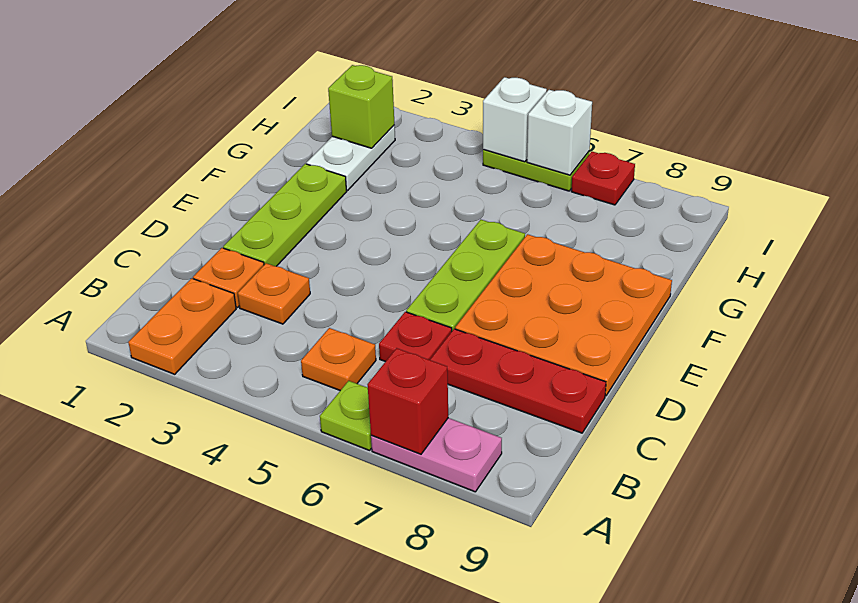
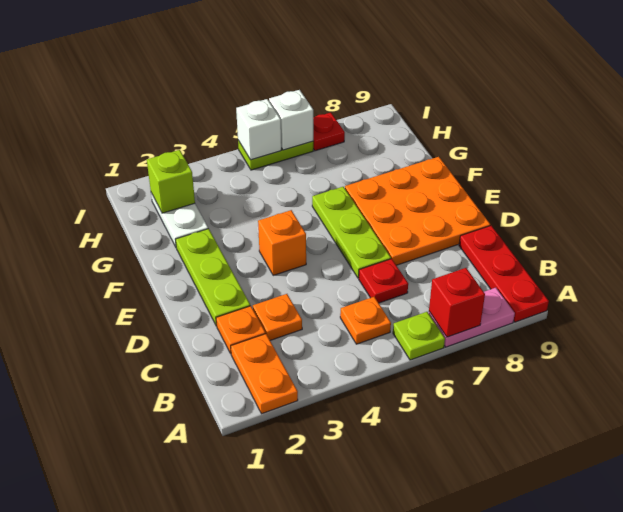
red 1x3 plate [430,329,606,433] -> red 1x3 plate turned to [459,226,549,322]
none -> orange 1x1 brick [258,210,306,275]

